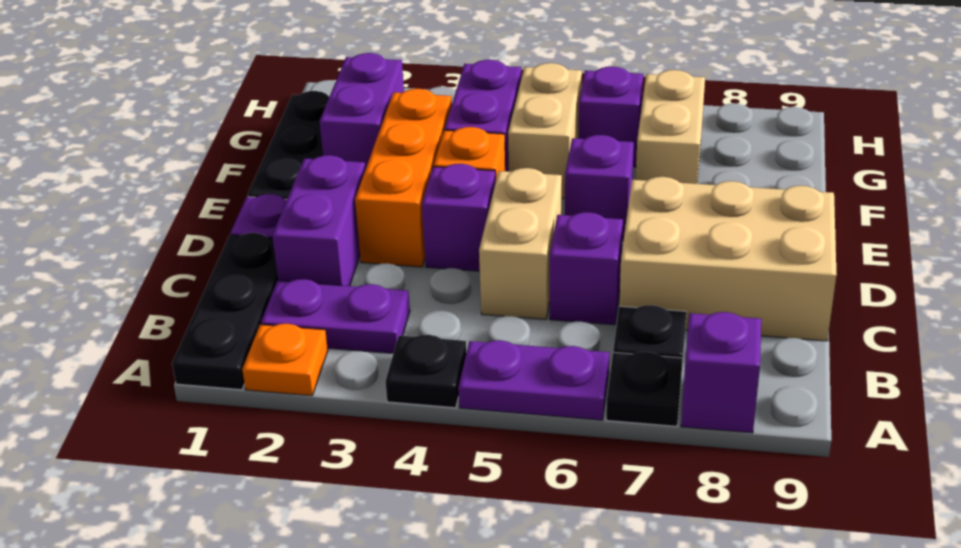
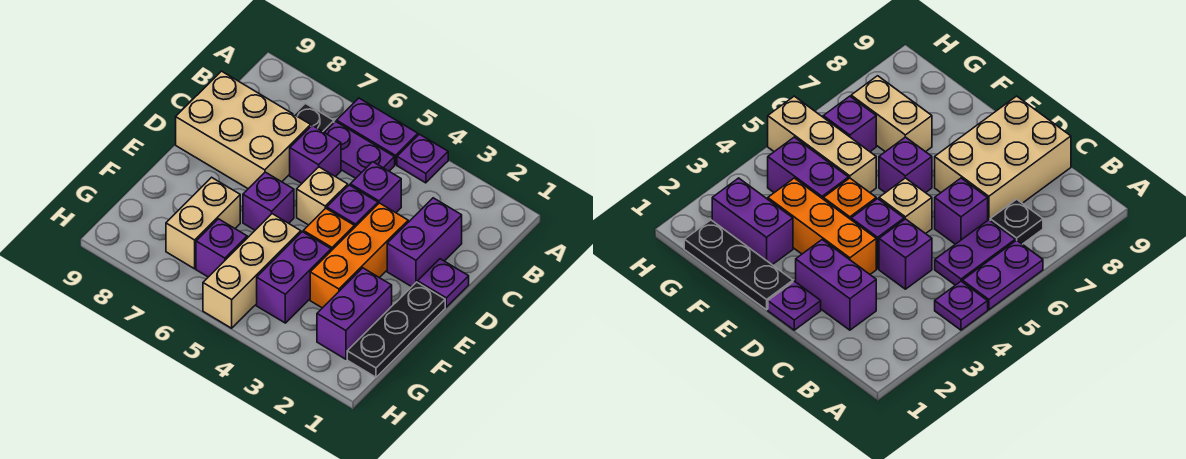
black 1x3 plate [172,233,278,390] -> none
orange 1x1 plate [242,324,328,396] -> none
black 1x1 plate [386,335,466,408] -> purple 1x1 plate [397,134,448,183]
black 1x1 plate [606,352,683,426] -> none
purple 1x1 brick [681,312,761,433] -> purple 1x1 brick moved to [350,162,401,213]
purple 1x2 plate [261,279,410,353] -> purple 1x2 plate moved to [324,122,395,178]
tan 1x2 brick [479,168,562,319] -> tan 1x1 brick [297,167,348,225]
tan 1x2 brick [508,63,582,198] -> tan 1x3 brick [203,214,301,328]

